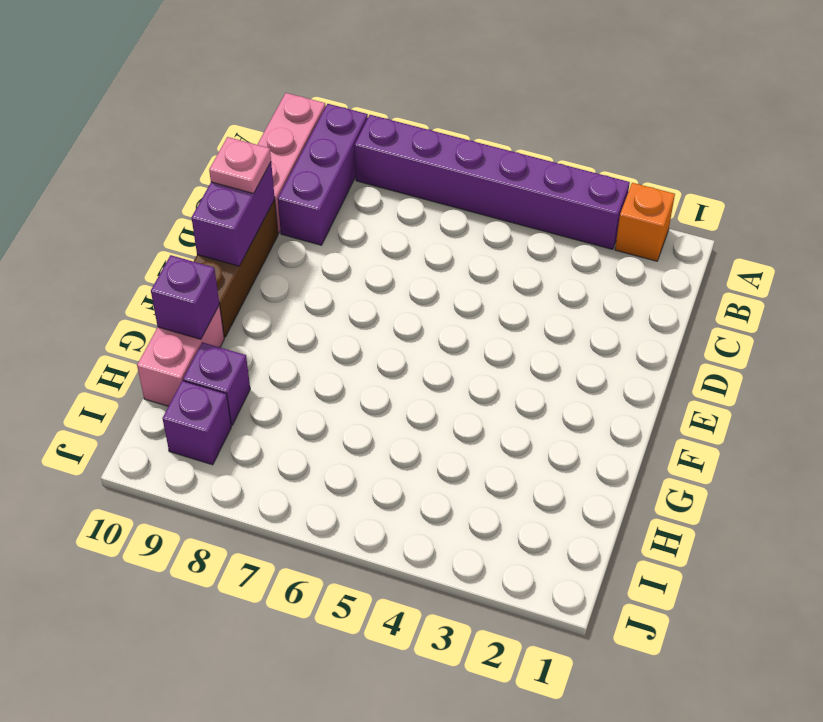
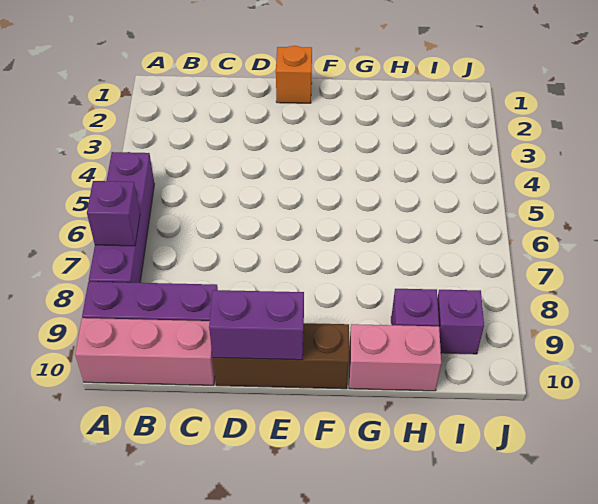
orange 1x1 brick [615,183,675,261] -> orange 1x1 brick moved to [276,46,312,103]
purple 1x6 brick [355,115,630,249] -> purple 1x4 brick [89,152,154,283]
pink 1x1 plate [209,137,271,193] -> none
purple 1x1 brick [151,255,219,339] -> purple 1x1 brick moved to [87,181,140,246]

